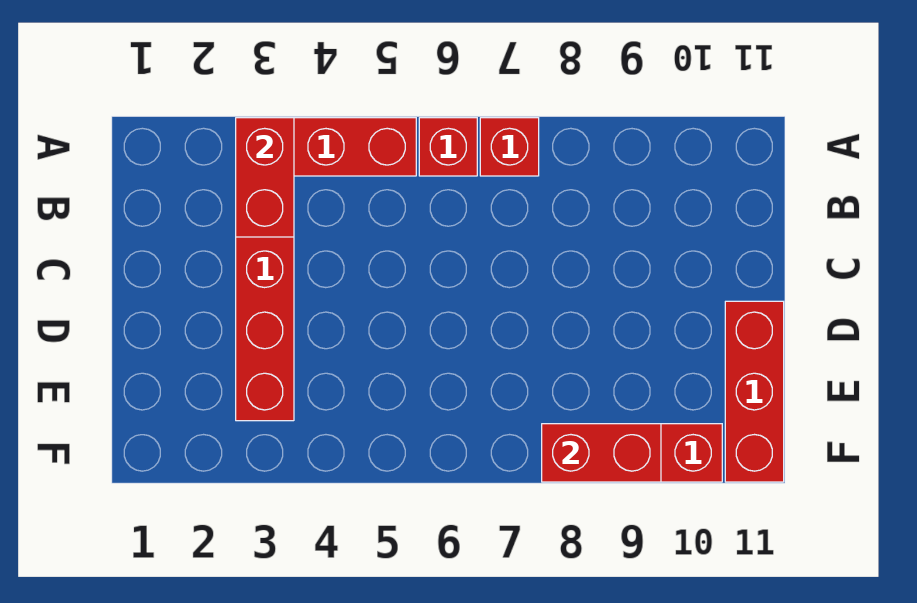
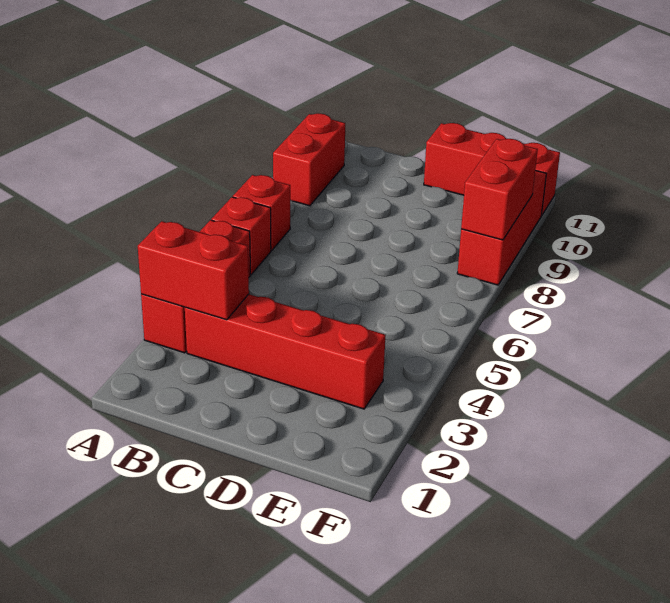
none -> red 1x2 brick [273,113,345,206]

